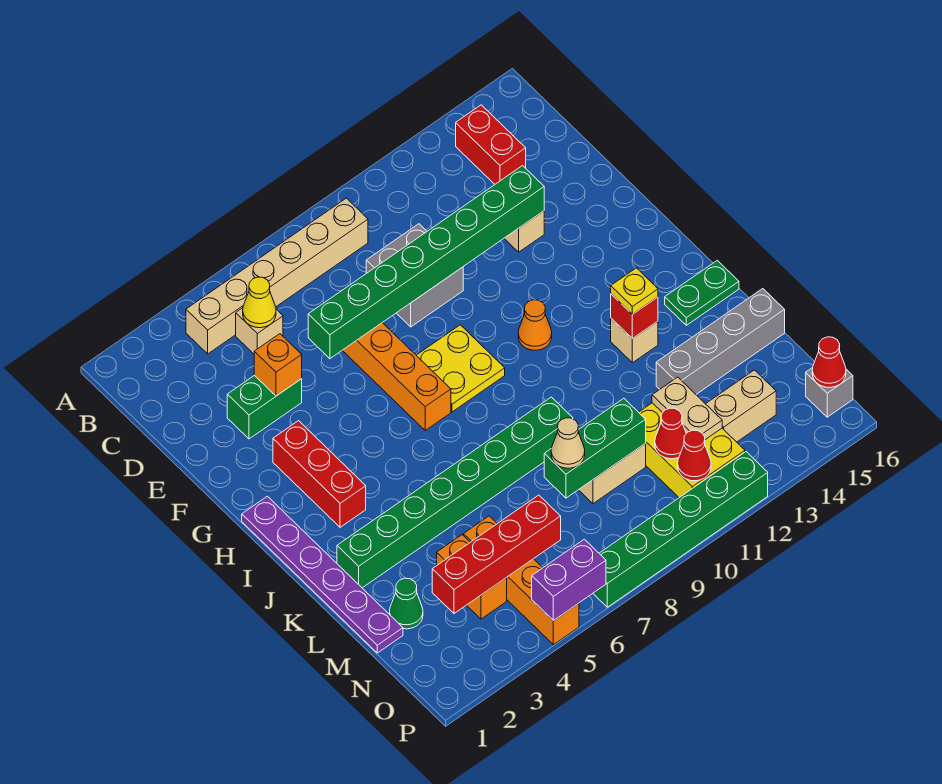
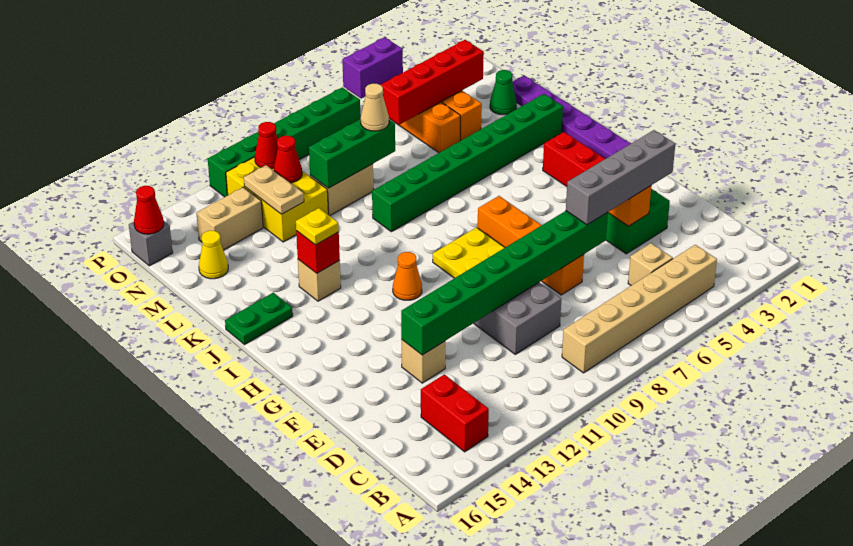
yellow 1x1 cone [243,277,276,328] -> yellow 1x1 cone moved to [199,231,228,279]
grey 1x4 brick [656,289,785,394] -> grey 1x4 brick moved to [566,130,675,225]

